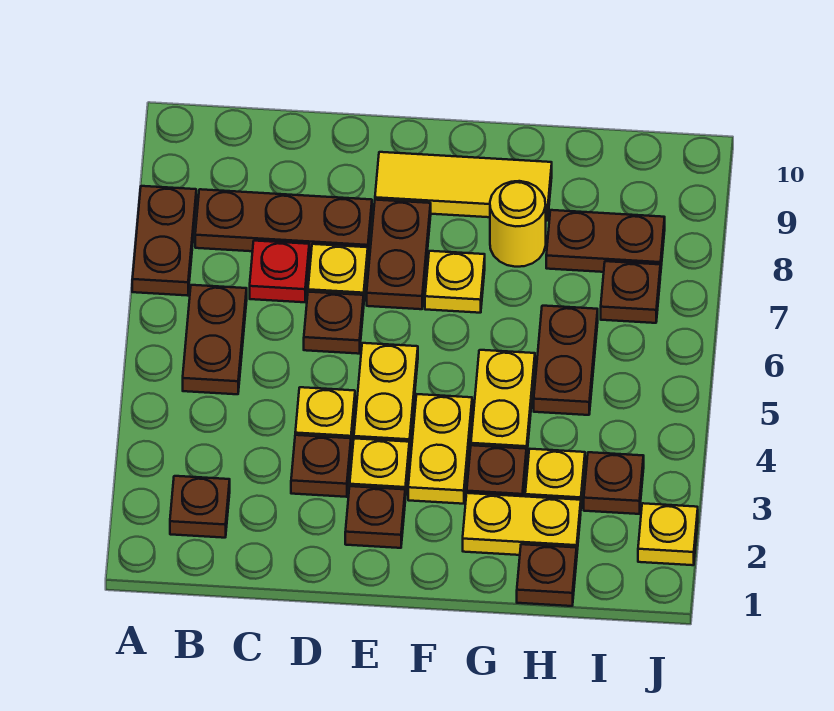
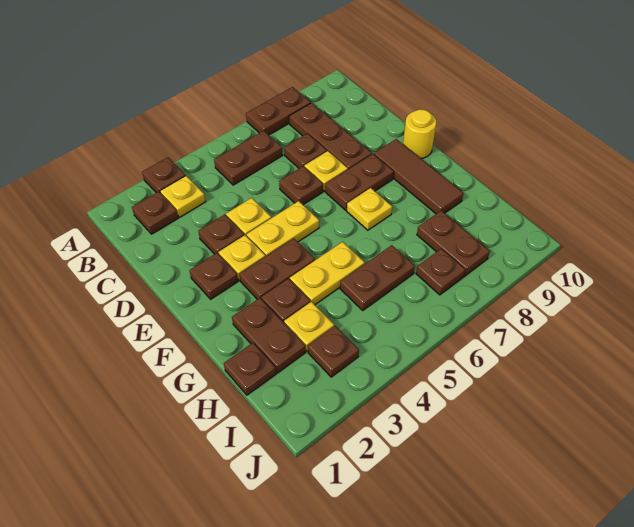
none -> brown 1x1 plate [142,157,185,193]
red 1x1 plate [250,241,309,302] -> brown 1x1 plate [284,134,327,168]
yellow 1x3 tile [375,152,552,221] -> brown 1x3 tile [374,139,463,214]
yellow 1x2 plate [408,394,472,504] -> brown 1x2 plate [239,238,315,299]
yellow 1x2 plate [463,493,581,555] -> brown 1x2 plate [232,298,305,373]
yellow 1x1 round brick [490,181,546,267] -> yellow 1x1 round brick moved to [403,109,436,159]
yellow 1x1 plate [638,503,698,565] -> yellow 1x1 plate moved to [160,176,206,217]

